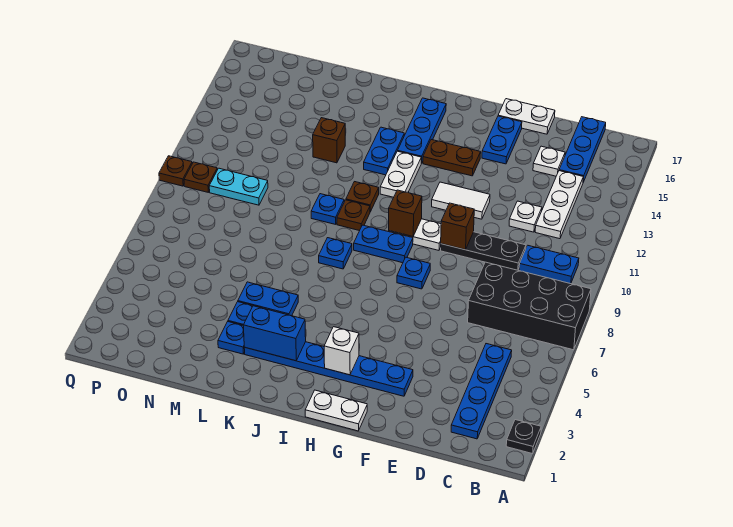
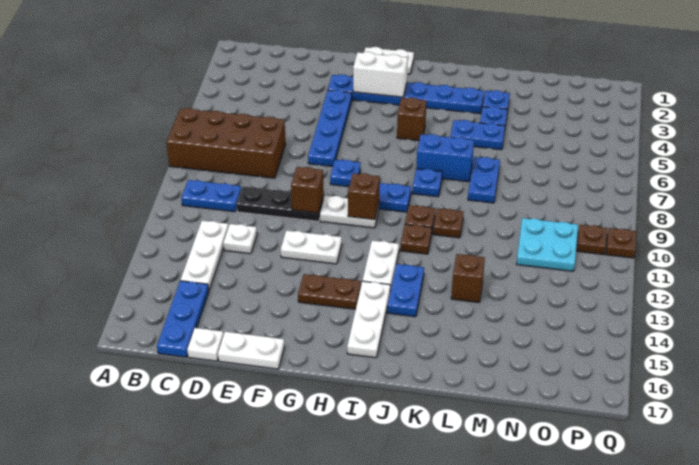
black 1x1 plate [506,420,541,454] -> none
black 2x4 brick [468,262,591,350] -> brown 2x4 brick [167,108,286,178]
blue 1x4 plate [451,344,512,439] -> blue 1x4 plate moved to [308,90,352,167]
white 1x1 plate [533,146,565,176] -> white 1x1 plate moved to [187,328,224,361]
white 1x2 tile [432,182,490,219] -> white 1x2 plate [281,230,342,264]
blue 1x2 plate [482,116,522,164] -> blue 1x2 plate moved to [468,157,500,203]
white 1x1 brick [324,327,359,375] -> white 1x2 brick [353,52,408,97]
none -> brown 1x1 brick [397,98,426,141]
blue 1x3 plate [398,98,446,163] -> white 1x3 plate [347,281,390,358]
blue 1x2 brick [243,306,306,361] -> blue 1x2 brick moved to [416,134,474,182]
blue 1x1 plate [311,194,344,224] -> brown 1x1 plate [433,208,464,238]
cyan 1x2 plate [209,168,268,205] -> cyan 2x2 plate [517,218,578,271]

